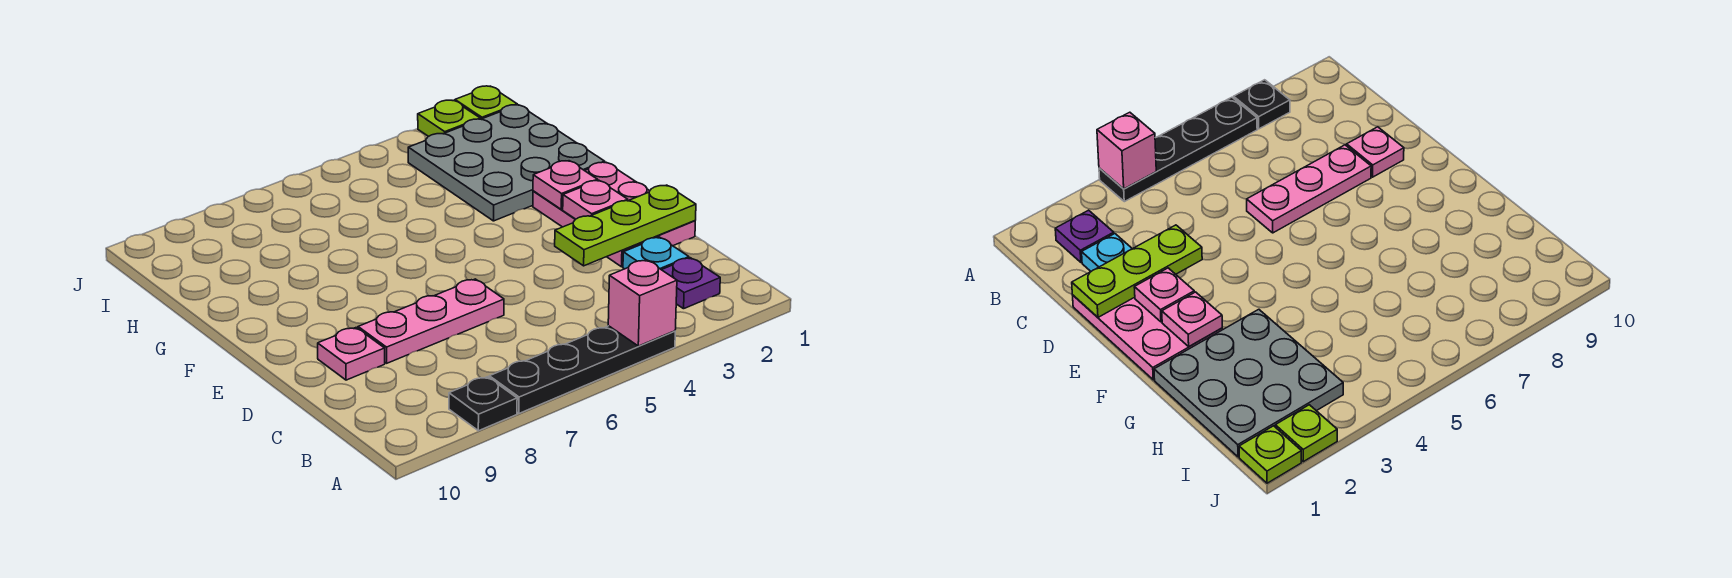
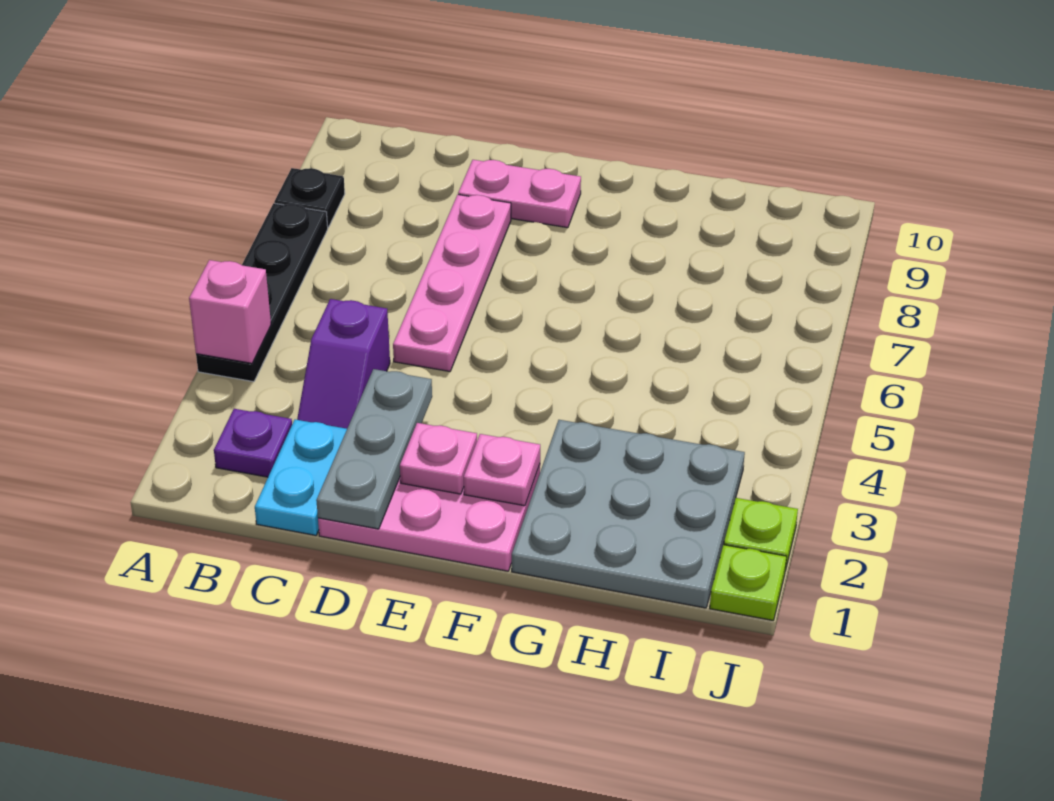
cyan 1x1 plate [623,237,689,270] -> cyan 1x2 plate [255,420,347,535]
none -> purple 1x2 slope [297,299,390,429]
lime 1x3 plate [555,185,696,266] -> grey 1x3 plate [316,369,432,529]
pink 1x3 plate [358,279,504,363] -> pink 1x4 plate [393,195,511,371]
pink 1x1 plate [318,328,385,380] -> pink 1x2 plate [458,160,581,228]

